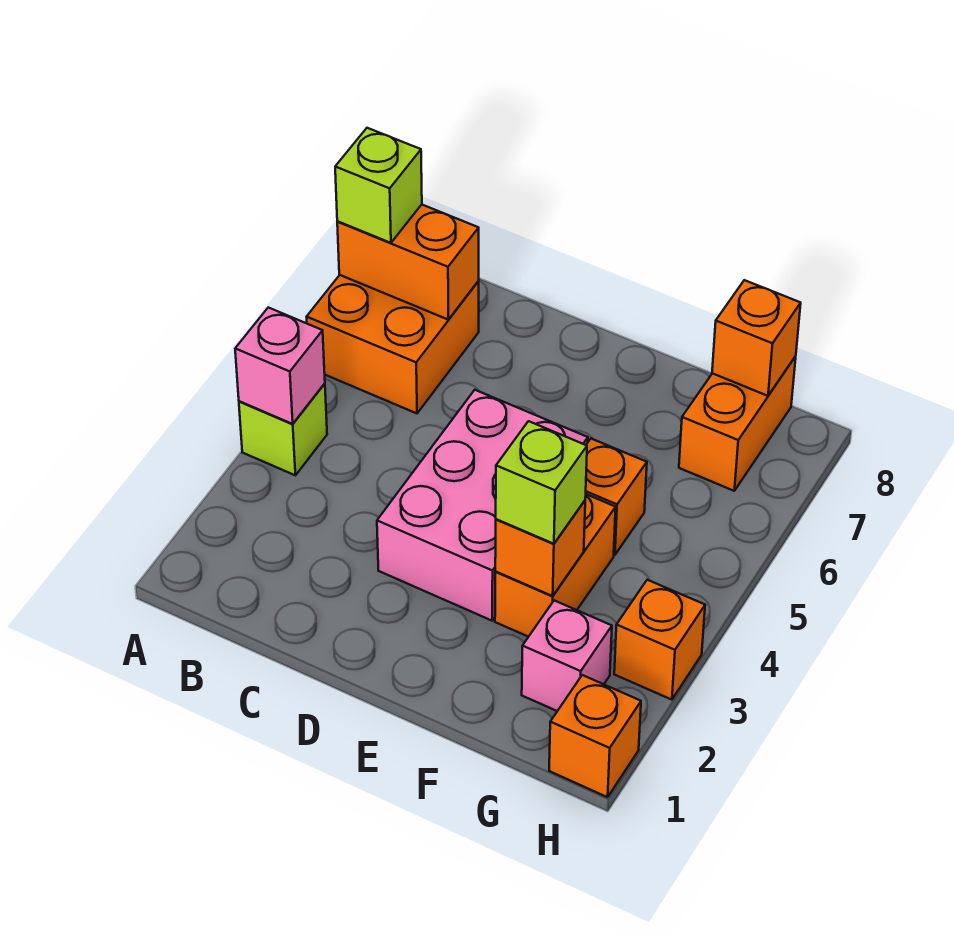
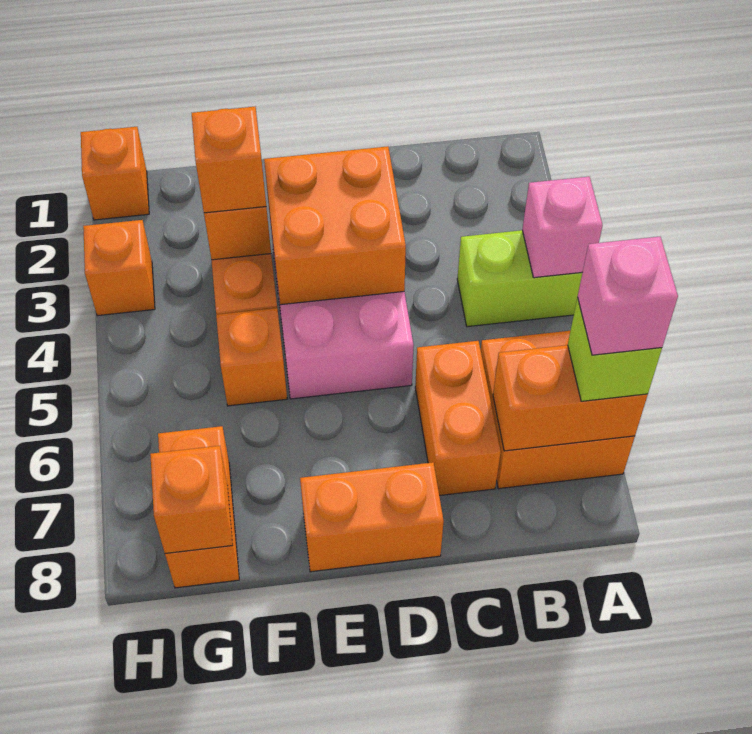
lime 1x1 brick [239,384,327,475] -> lime 1x2 brick [457,230,582,327]
none -> orange 1x2 brick [415,341,501,496]
none -> orange 2x2 brick [264,146,406,305]
none -> orange 1x2 brick [300,462,444,572]
lime 1x1 brick [496,421,587,544] -> orange 1x1 brick [192,107,266,213]
pink 1x1 brick [522,601,612,711] -> pink 1x1 brick moved to [578,237,678,355]

